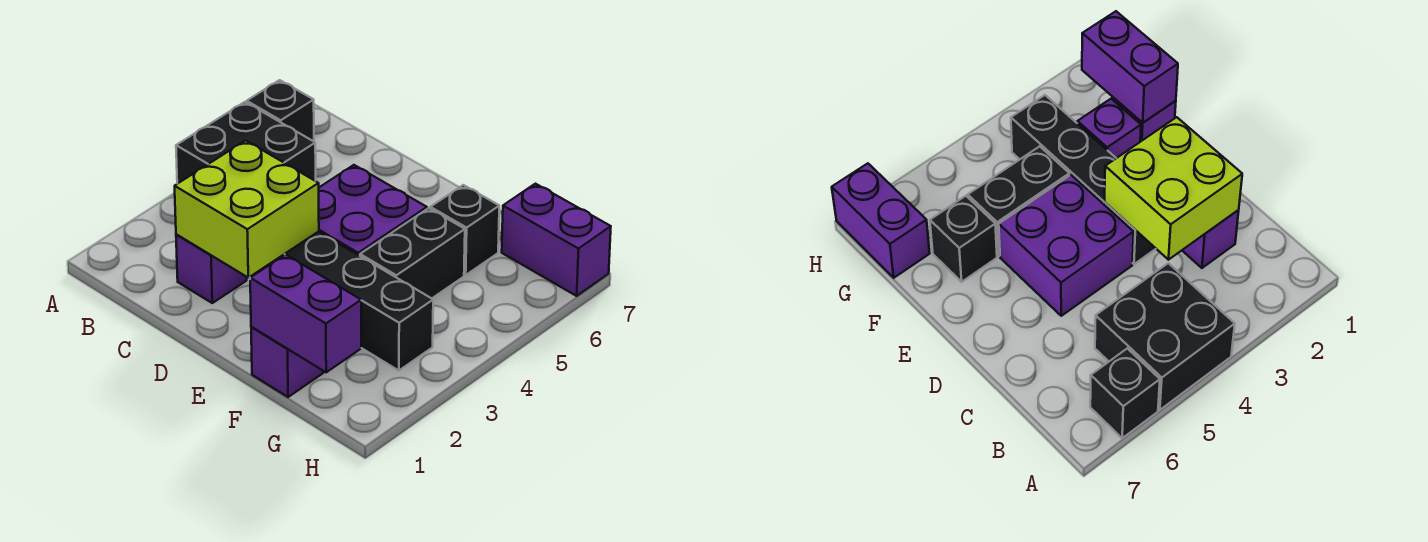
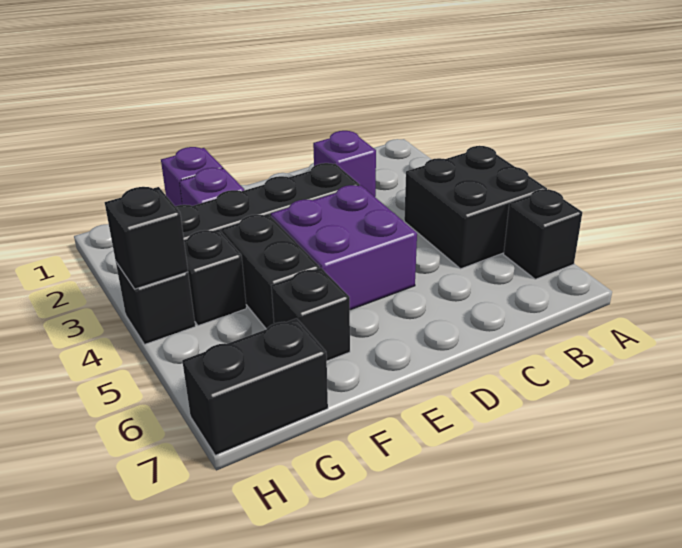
lime 2x2 brick [175,141,319,278] -> none
purple 1x2 brick [250,255,361,372] -> none
none -> black 1x1 brick [184,229,246,326]
purple 1x2 brick [502,184,611,296] -> black 1x2 brick [182,318,328,455]
none -> black 1x1 brick [116,263,195,345]
none -> black 1x1 brick [105,187,188,289]

